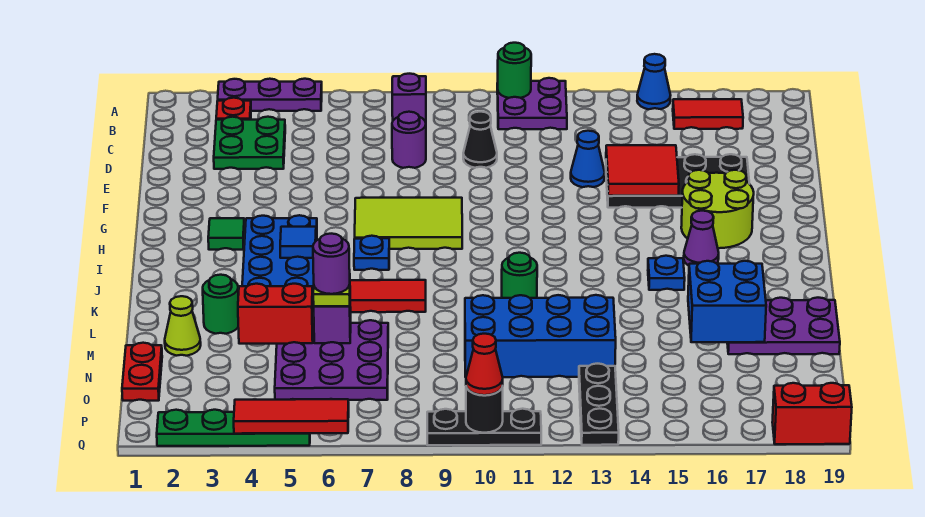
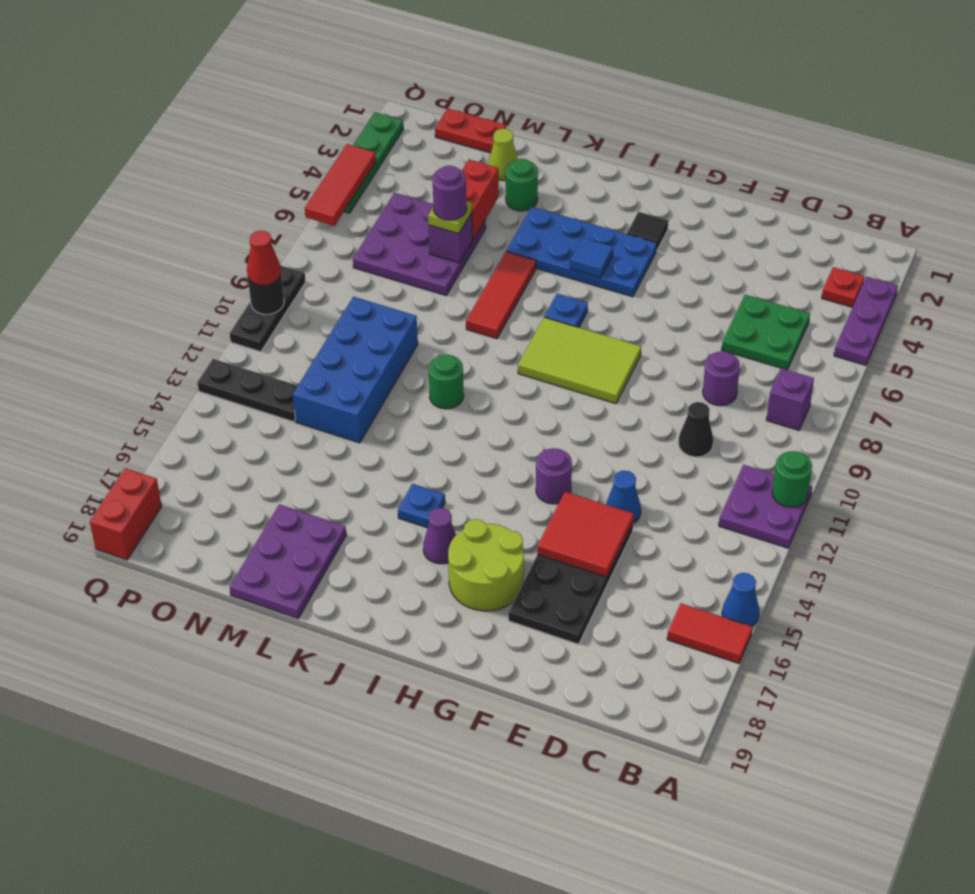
red 1x2 tile [673,99,743,129] -> red 1x2 tile turned to [667,603,752,663]
green 2x2 plate [214,117,285,169] -> green 2x2 plate moved to [722,295,810,370]
lime 2x3 tile [355,198,462,249] -> lime 2x3 tile turned to [518,317,641,404]
none -> purple 1x1 round brick [536,448,572,504]
green 1x1 tile [208,218,245,250] -> black 1x1 tile [627,212,669,251]
blue 2x2 brick [688,261,766,342] -> none

